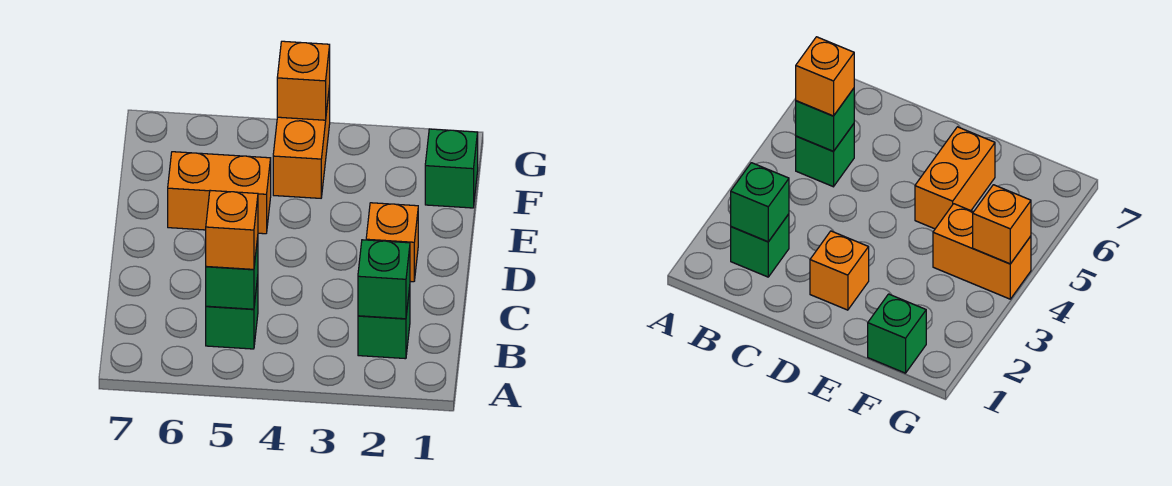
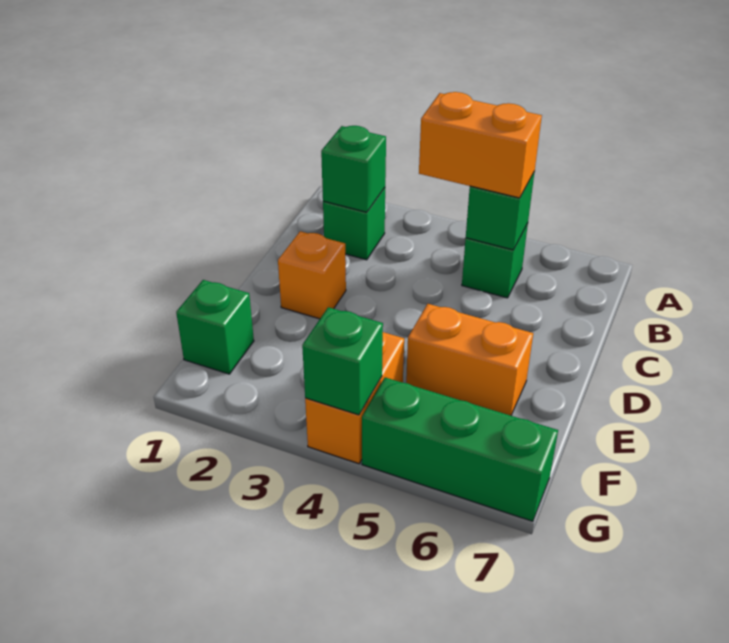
orange 1x1 brick [206,190,258,269] -> orange 1x2 brick [419,92,542,198]
orange 1x1 brick [277,41,330,120] -> green 1x1 brick [302,307,383,415]
none -> green 1x3 brick [362,377,558,521]

